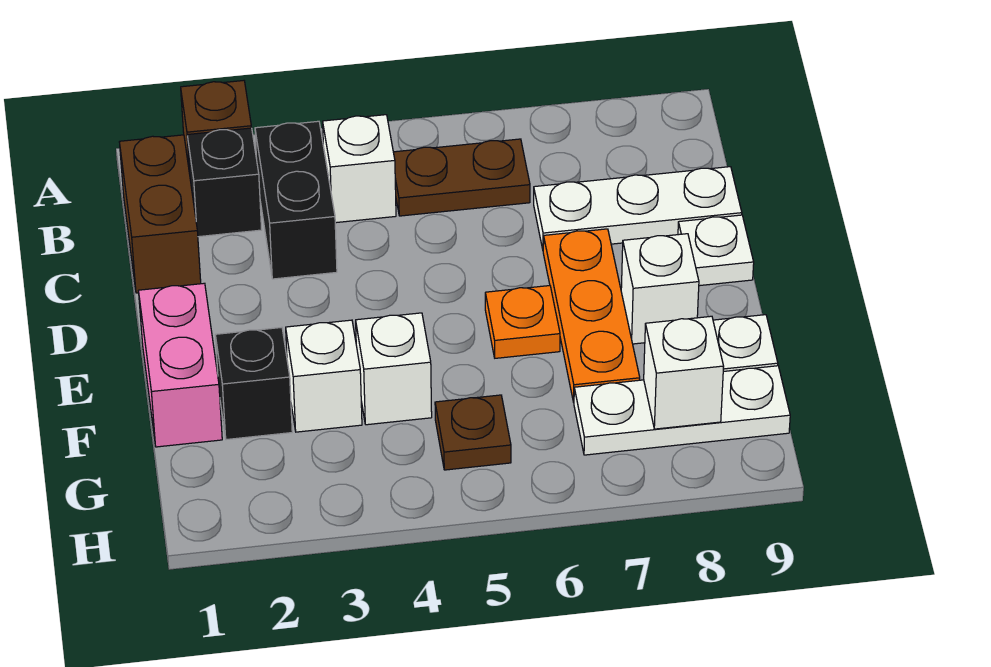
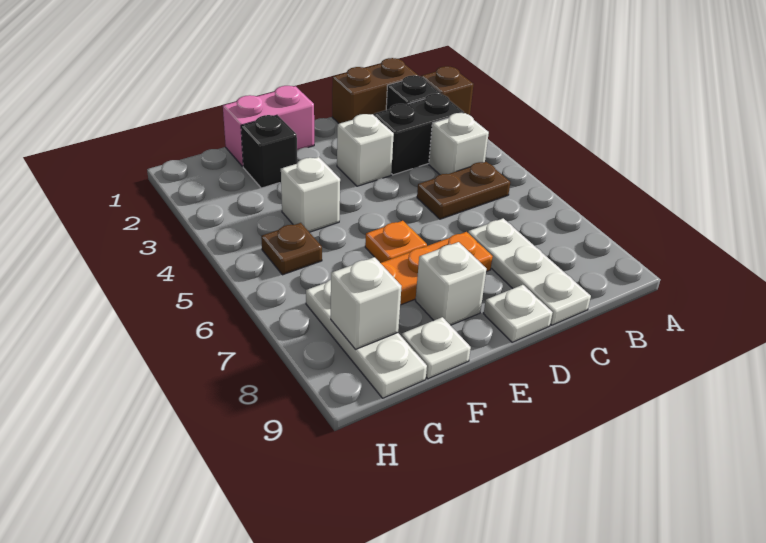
brown 1x2 plate [393,139,530,216] -> brown 1x2 plate turned to [417,162,510,219]
white 1x1 brick [286,320,362,432] -> white 1x1 brick moved to [337,114,394,186]

